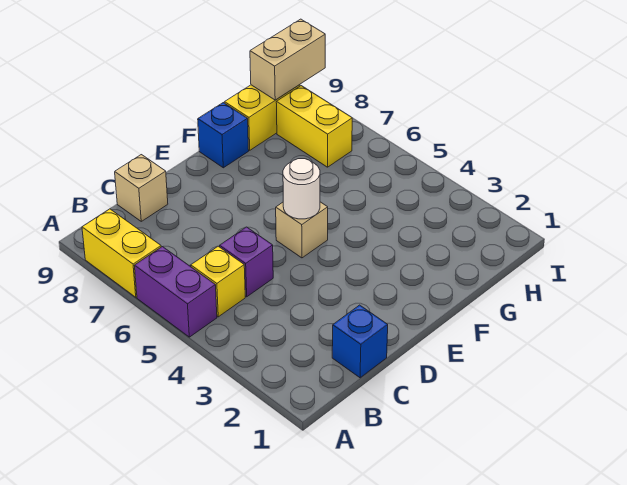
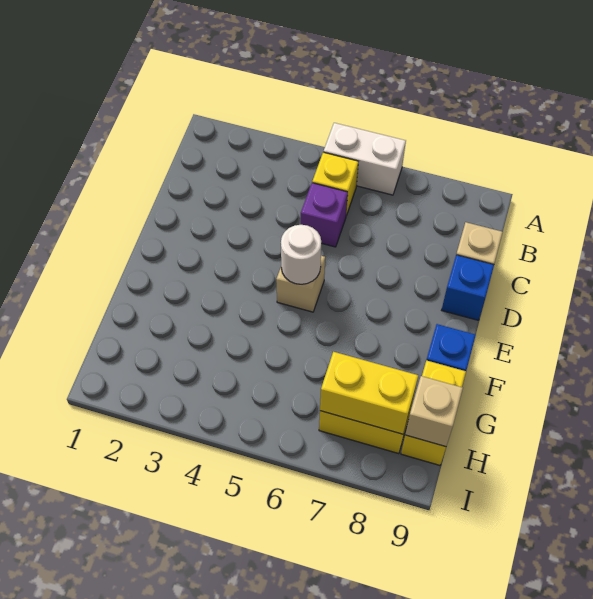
purple 1x2 brick [135,247,217,337] -> white 1x2 brick [324,123,406,195]
yellow 1x2 brick [82,209,161,297] -> yellow 1x2 brick moved to [320,352,418,434]
blue 1x1 brick [332,305,388,378] -> blue 1x1 brick moved to [442,255,494,320]
tan 1x2 brick [250,19,325,100] -> tan 1x1 brick [405,376,463,447]

